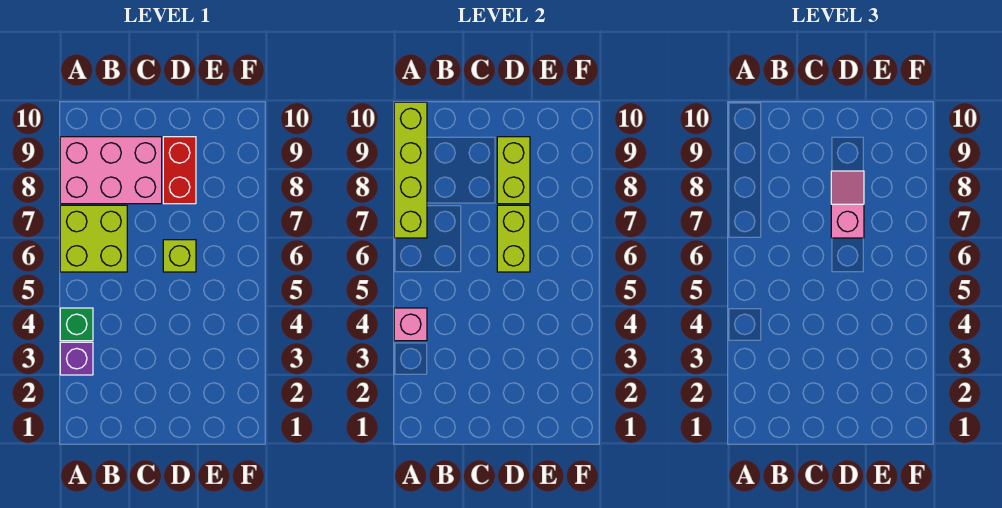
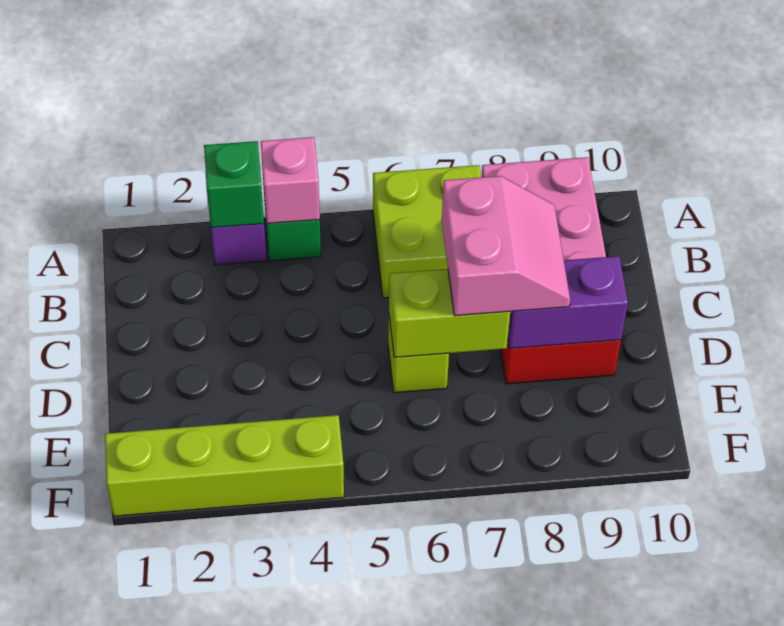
none -> green 1x1 brick [204,141,264,228]
lime 1x4 brick [394,102,427,238] -> lime 1x4 brick moved to [105,415,344,516]
pink 1x2 slope [831,171,864,238] -> pink 2x2 slope [442,176,570,316]
lime 1x2 brick [497,137,530,204] -> purple 1x2 brick [508,256,628,348]

